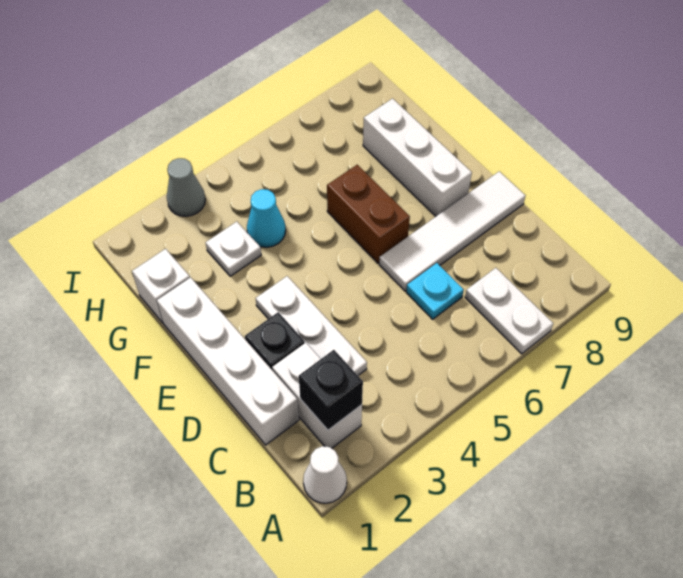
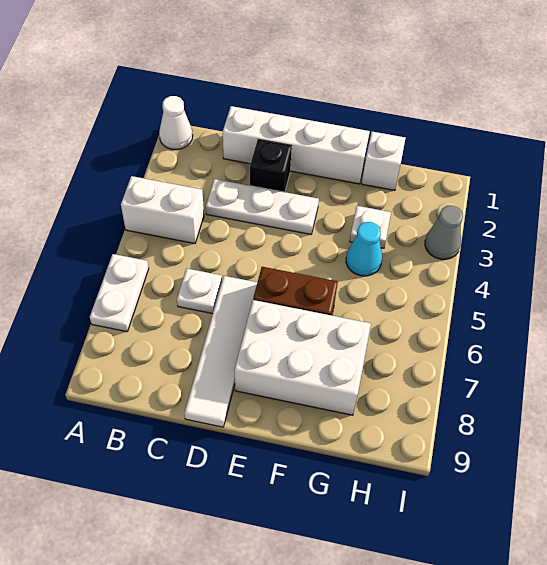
white 1x2 plate [465,268,553,354] -> white 1x2 plate turned to [90,254,149,332]
white 1x2 brick [272,343,362,448] -> white 1x2 brick moved to [121,176,204,244]
black 1x1 brick [299,350,363,430] -> none
cyan 1x1 plate [406,263,464,319] -> white 1x1 plate [177,269,222,314]
white 1x3 brick [363,99,472,216] -> white 2x3 brick [235,300,371,415]

